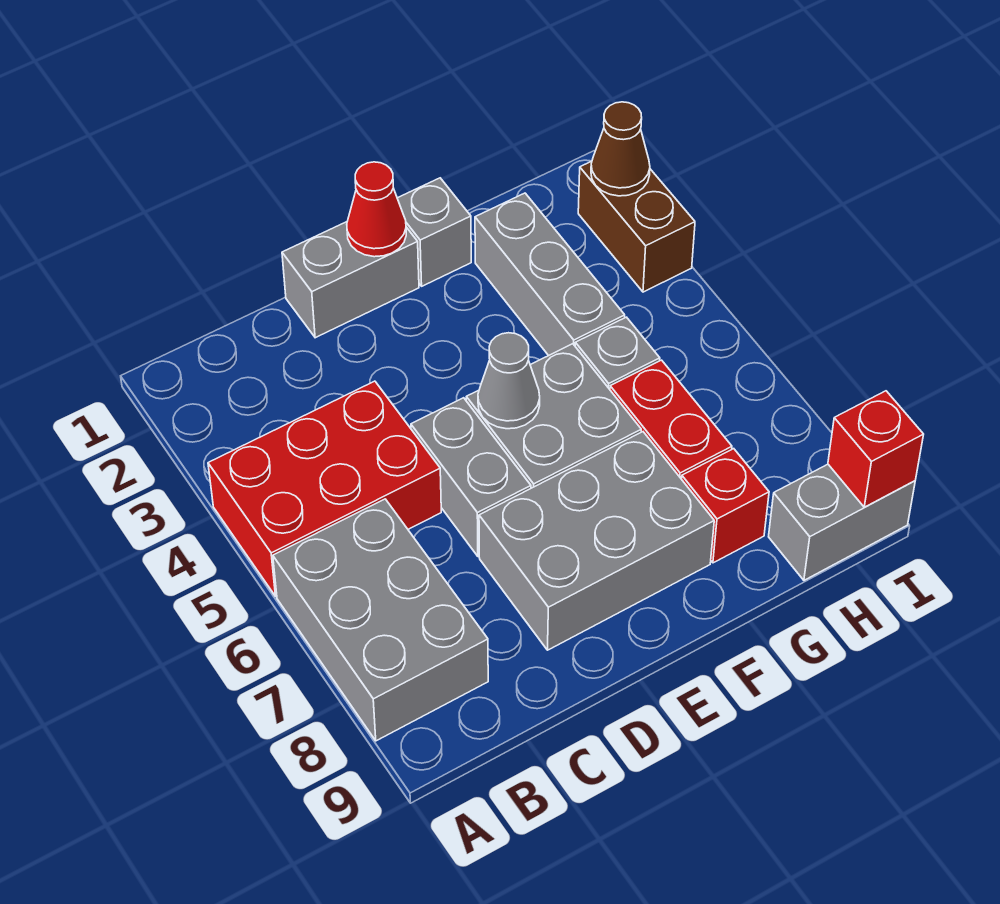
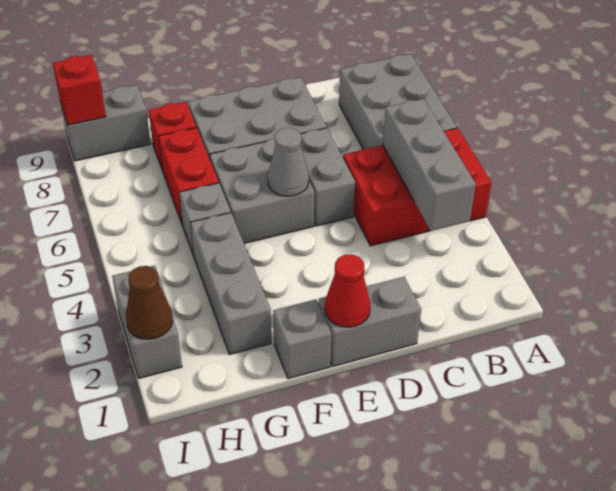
none -> grey 1x3 brick [383,99,476,231]
brown 1x2 brick [578,161,695,292] -> grey 1x2 brick [112,265,182,378]

